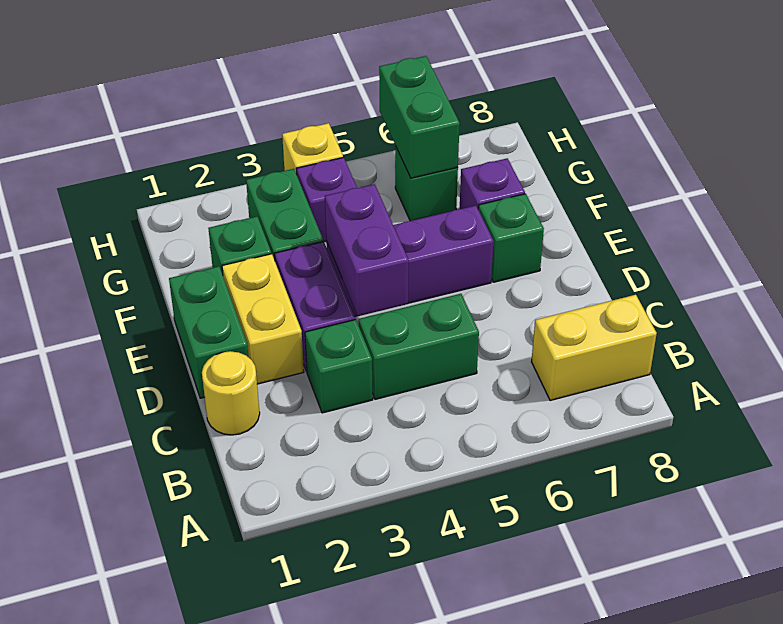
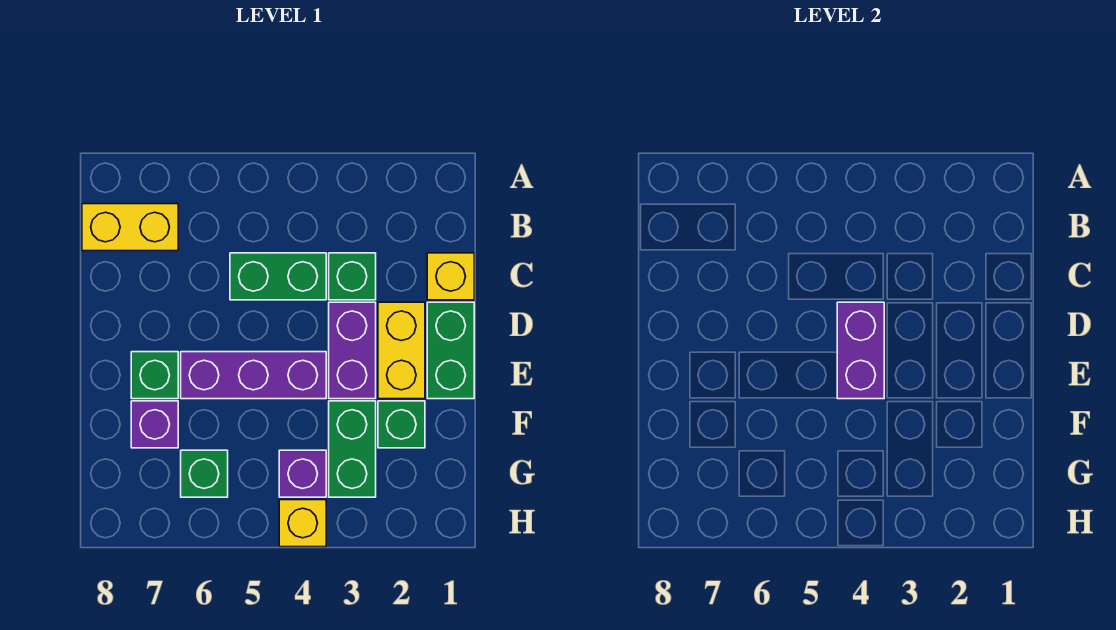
yellow 1x1 round brick [202,351,260,435] -> yellow 1x1 brick [427,253,474,300]
green 1x2 brick [379,56,460,178] -> none

